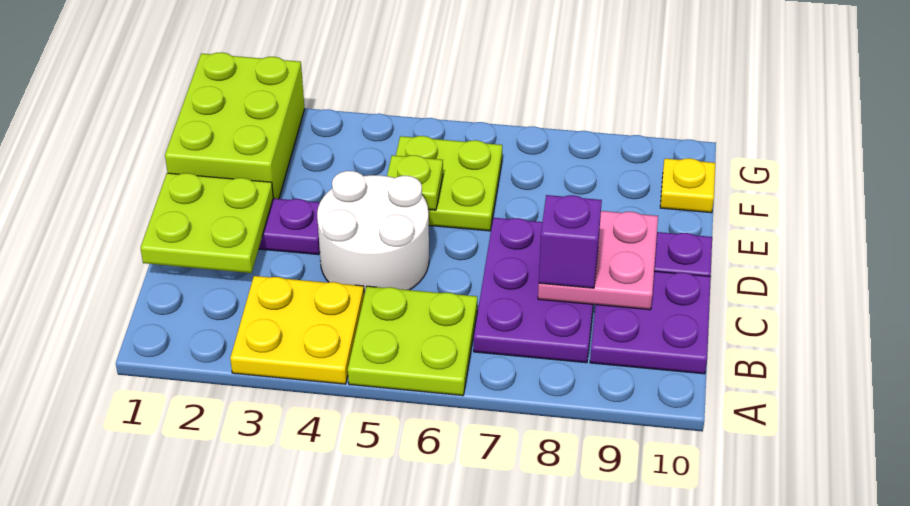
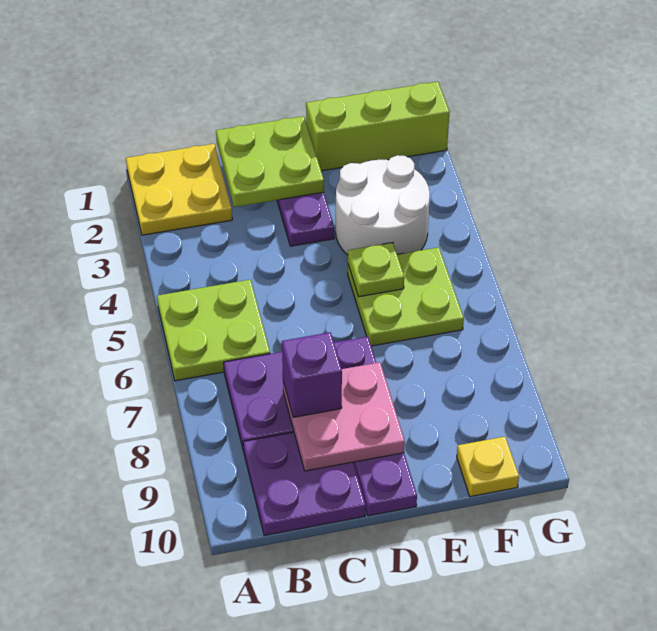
yellow 2x2 plate [230,276,364,384] -> yellow 2x2 plate moved to [126,144,232,235]
white 2x2 round brick [317,171,429,295] -> white 2x2 round brick moved to [336,155,430,255]
lime 2x3 brick [165,52,305,199] -> lime 1x3 brick [306,82,449,171]

